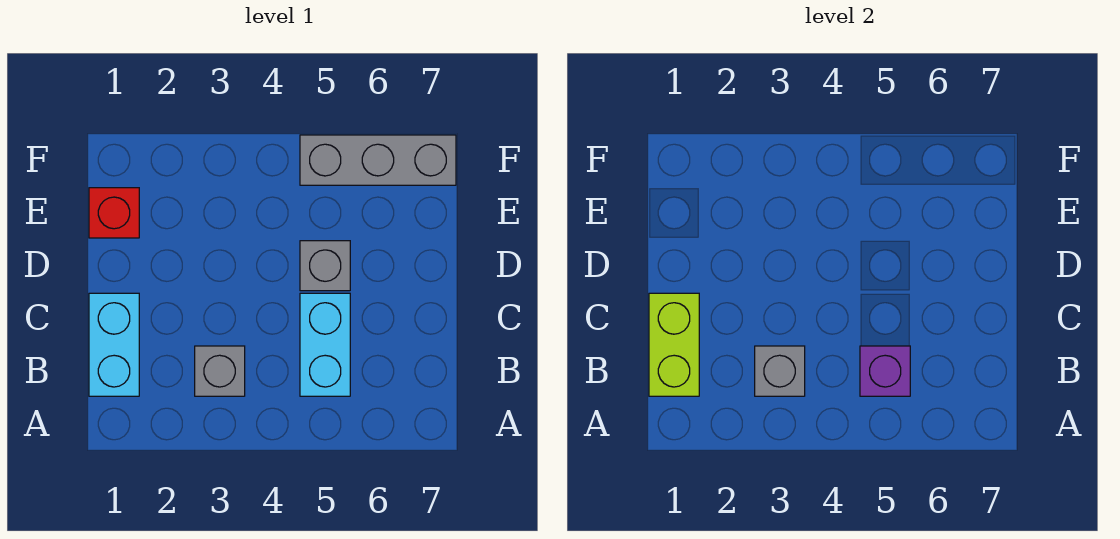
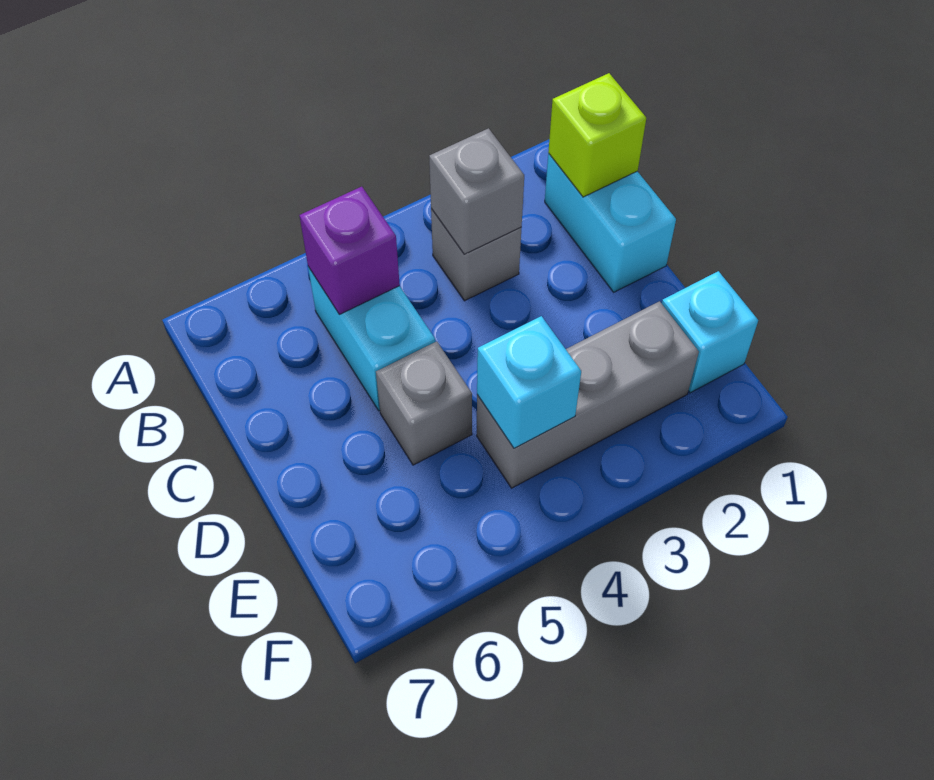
lime 1x2 brick [649,293,699,396] -> lime 1x1 brick [548,73,646,197]
red 1x1 brick [89,188,139,238] -> cyan 1x1 brick [662,271,758,393]
none -> cyan 1x1 brick [477,316,581,448]
grey 1x3 brick [300,135,456,185] -> grey 1x3 brick moved to [477,301,699,488]

